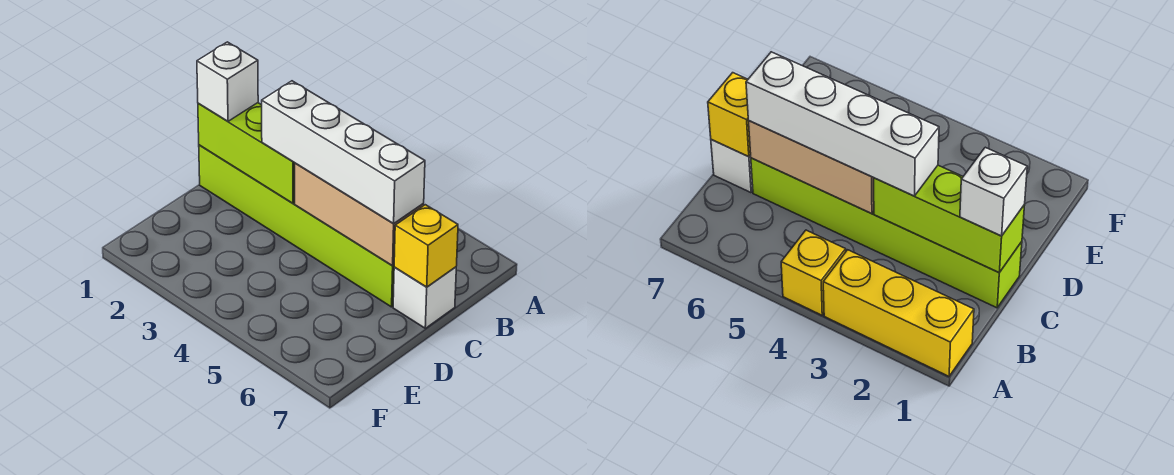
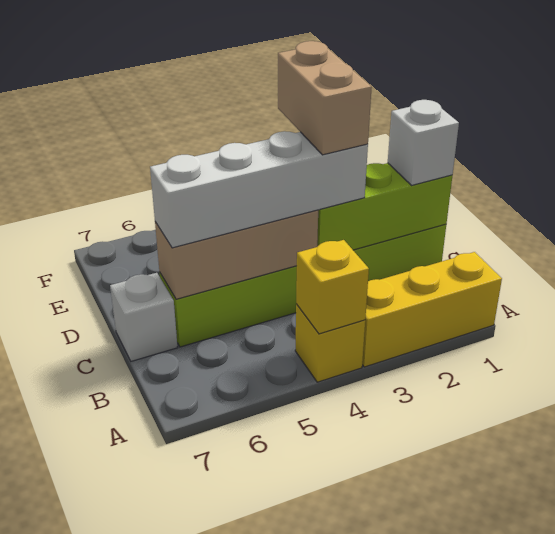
none -> tan 1x2 brick [278,41,372,155]
yellow 1x1 brick [394,205,458,287] -> yellow 1x1 brick moved to [296,240,369,334]

